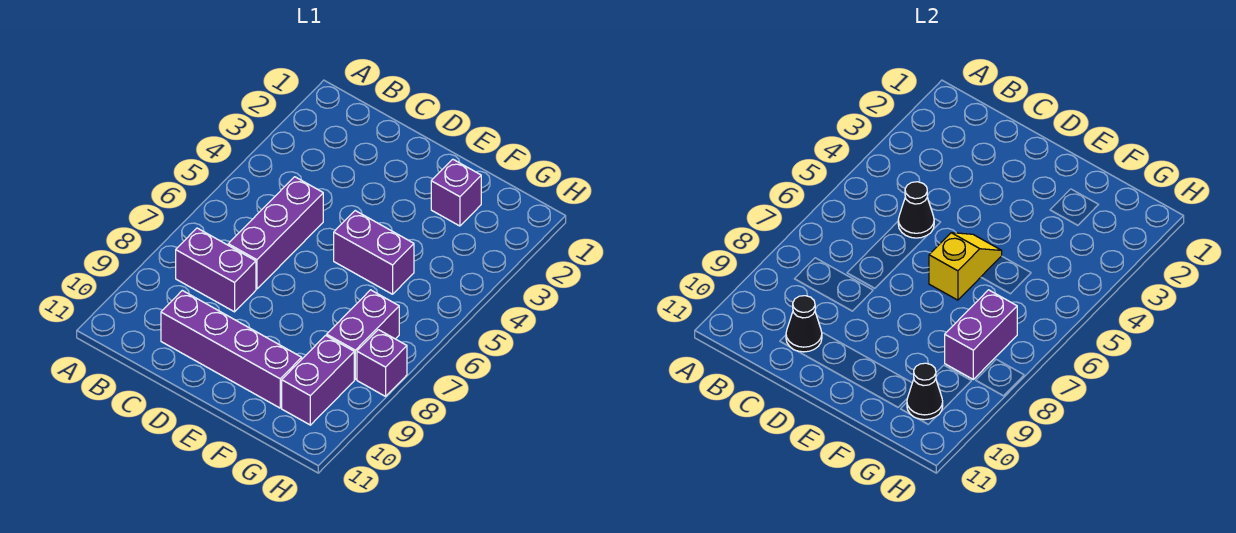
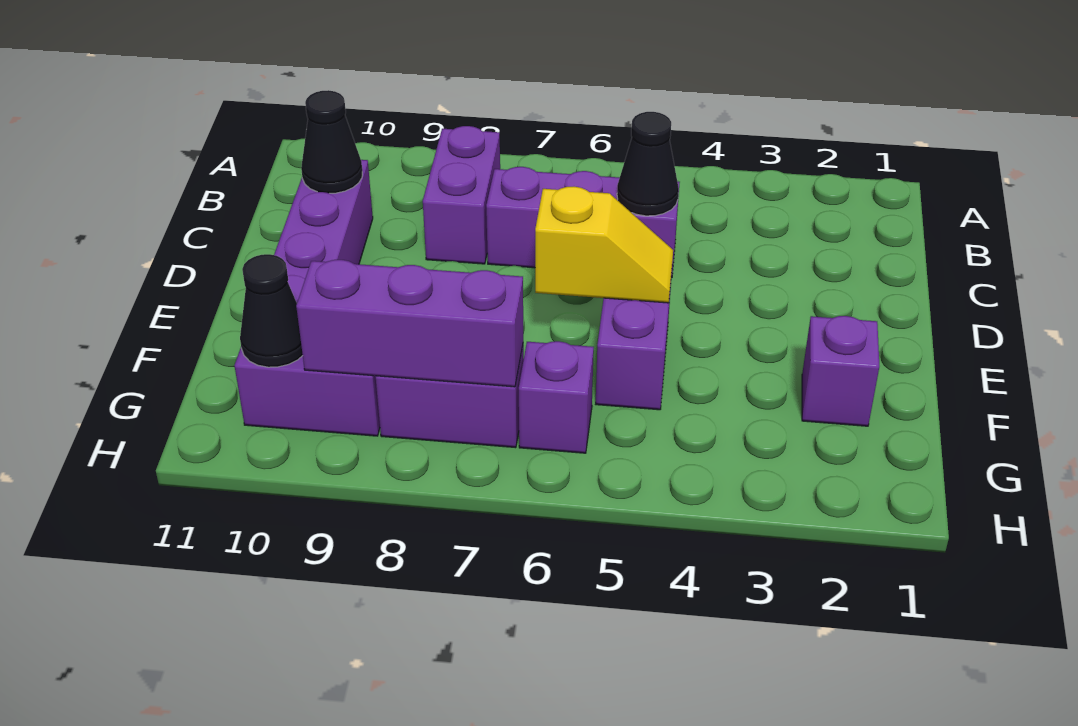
purple 1x2 brick [945,290,1017,379] -> purple 1x3 brick [296,260,523,387]
purple 1x1 brick [357,330,407,396] -> purple 1x1 brick moved to [519,341,594,453]

